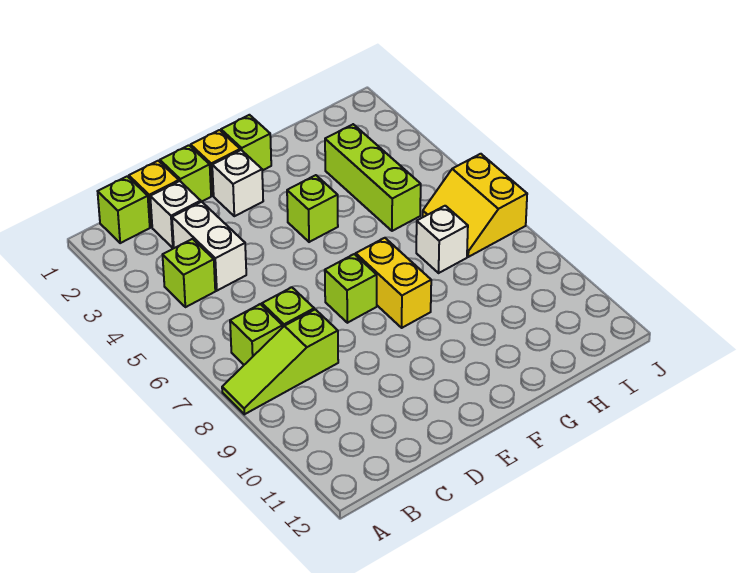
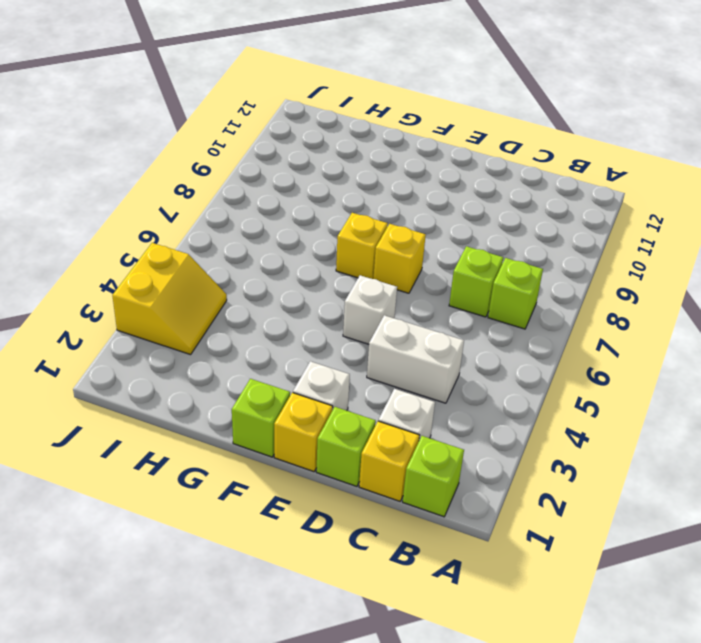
lime 1x3 slope [222,309,338,414] -> none
lime 1x1 brick [163,239,215,307] -> none
white 1x2 brick [172,202,246,291] -> white 1x2 brick turned to [367,315,464,403]
lime 1x1 brick [325,254,377,323] -> yellow 1x1 brick [373,224,426,293]
lime 1x1 brick [287,175,338,242] -> none
yellow 1x2 brick [356,238,431,328] -> yellow 1x1 brick [336,213,388,279]
lime 1x3 brick [325,124,421,231] -> none
white 1x1 brick [416,206,468,273] -> white 1x1 brick moved to [343,275,397,344]
yellow 2x2 slope [423,154,527,257] -> yellow 2x2 slope moved to [112,243,227,355]

